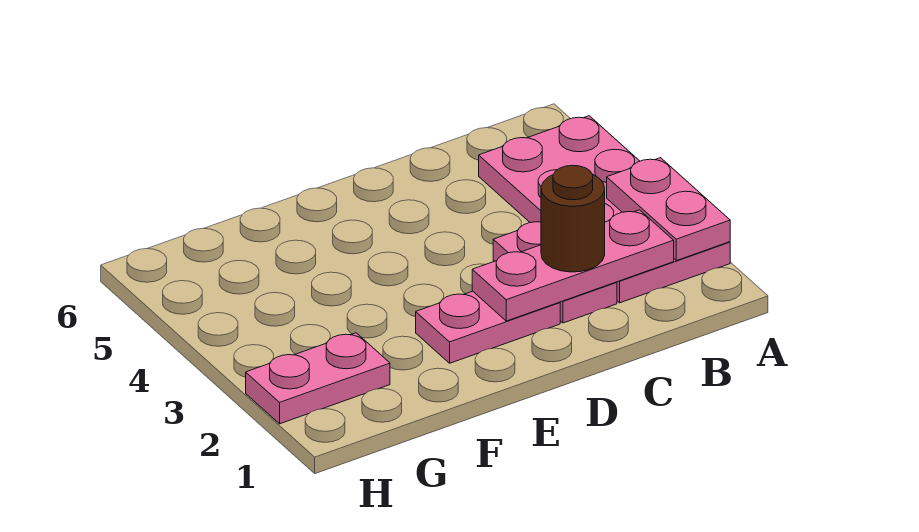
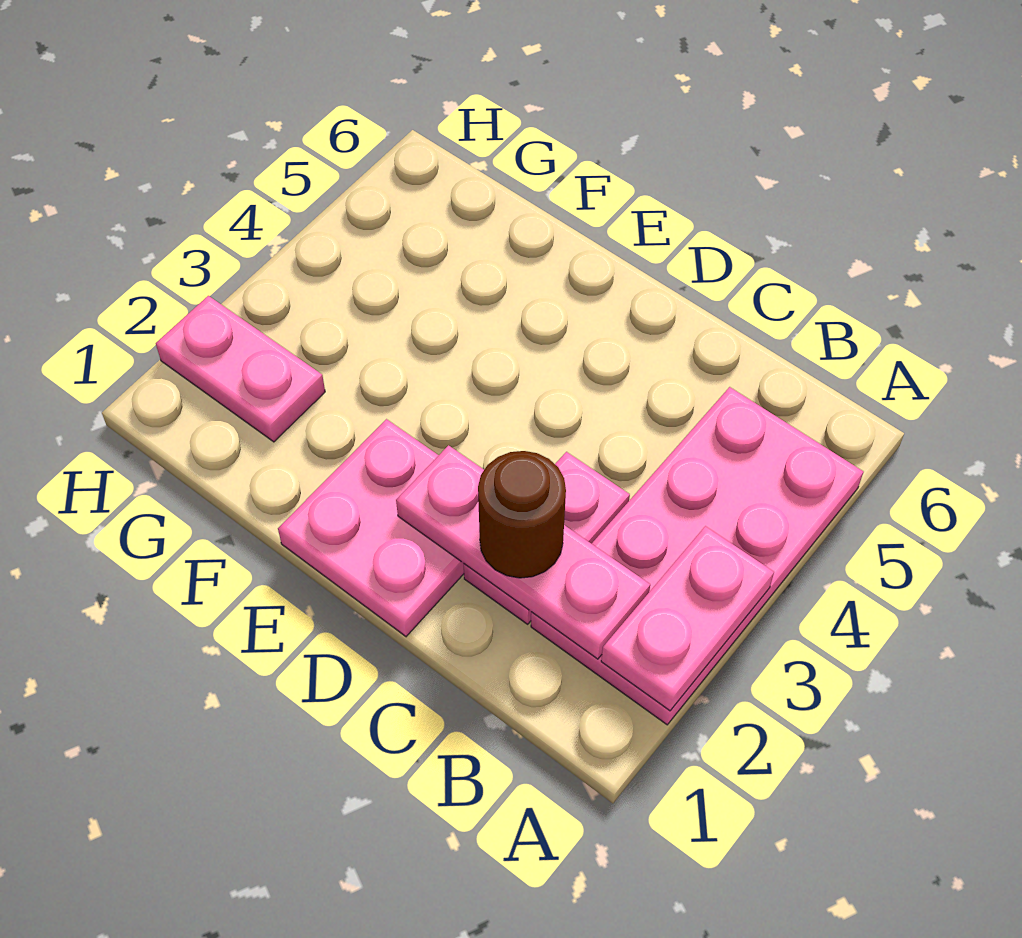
pink 1x2 plate [416,291,560,363] -> pink 2x2 plate [278,419,464,637]

